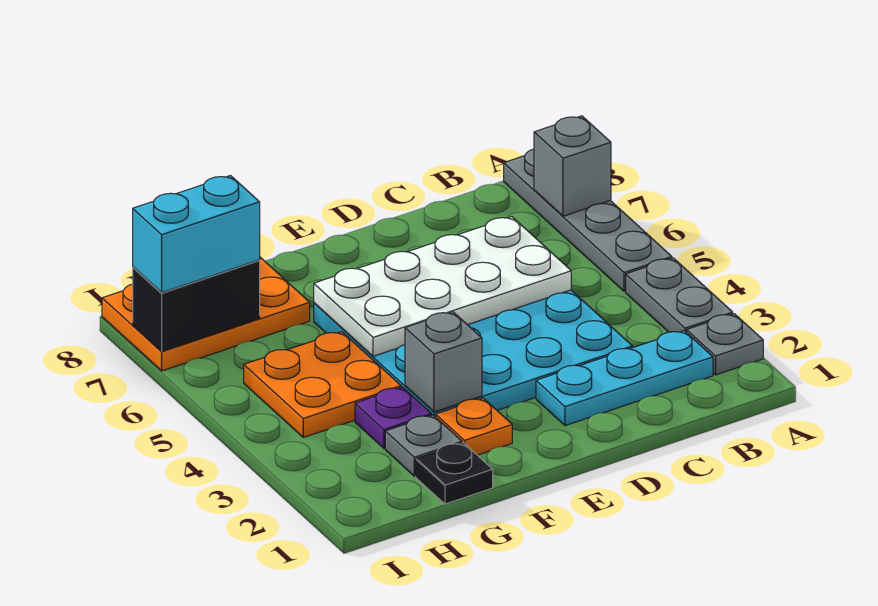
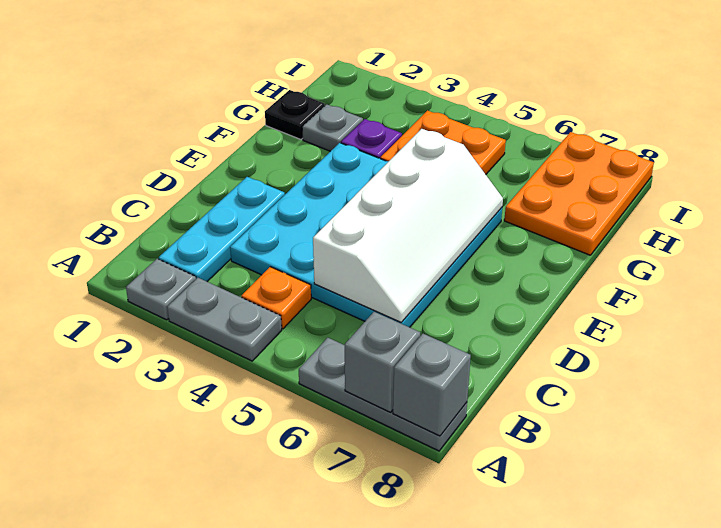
grey 1x4 plate [504,149,672,291] -> grey 1x3 plate [299,338,467,451]
white 2x4 plate [314,217,571,356] -> white 2x4 slope [313,129,503,322]
orange 1x1 plate [436,398,512,455] -> orange 1x1 plate moved to [241,267,311,329]
grey 1x1 brick [405,312,482,412] -> grey 1x1 brick moved to [393,334,471,436]
black 1x2 brick [133,260,260,351] -> none
cyan 1x2 brick [133,176,260,293] -> none

